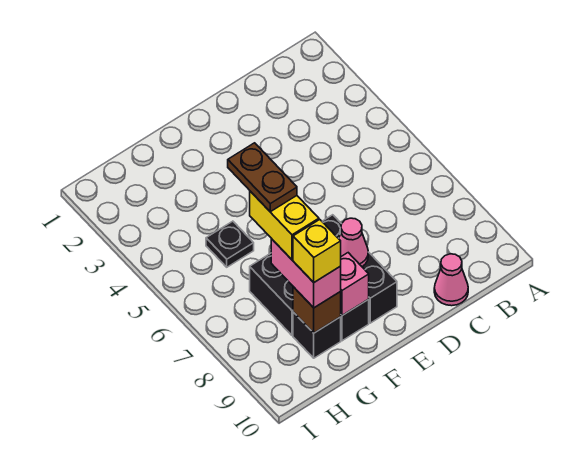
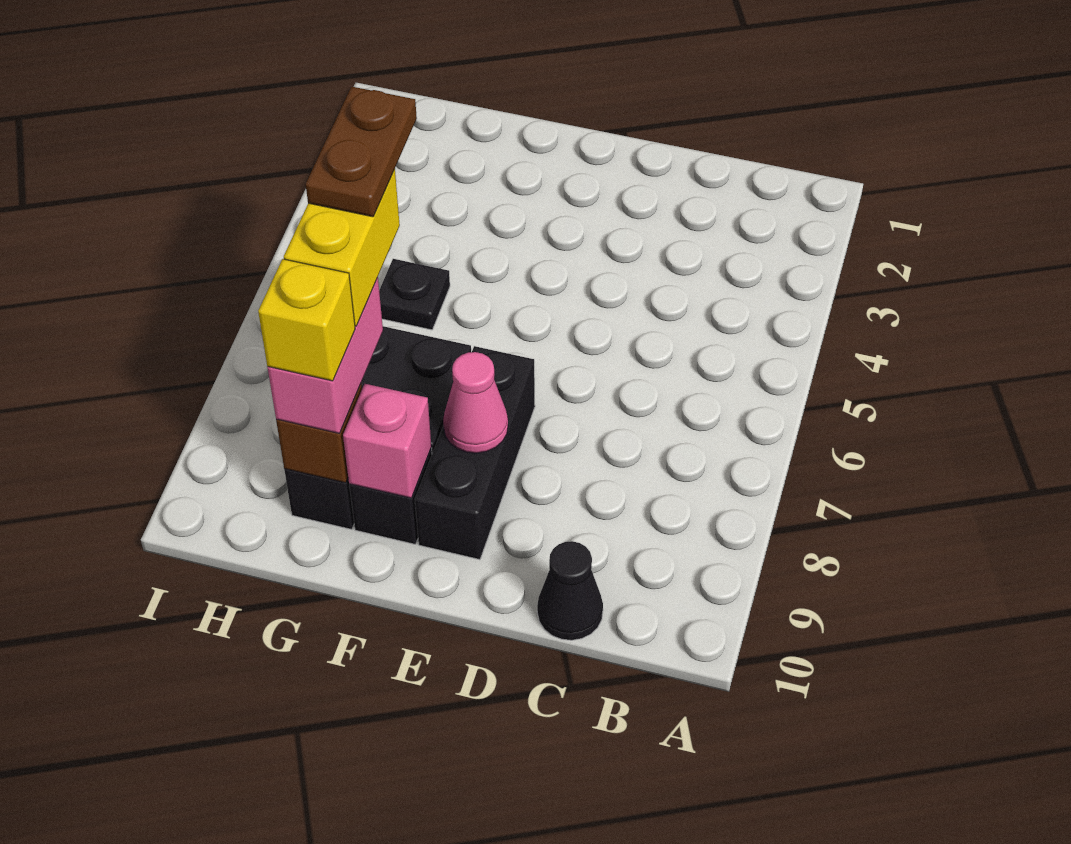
pink 1x1 cone [434,254,468,306] -> black 1x1 cone [537,541,603,640]

